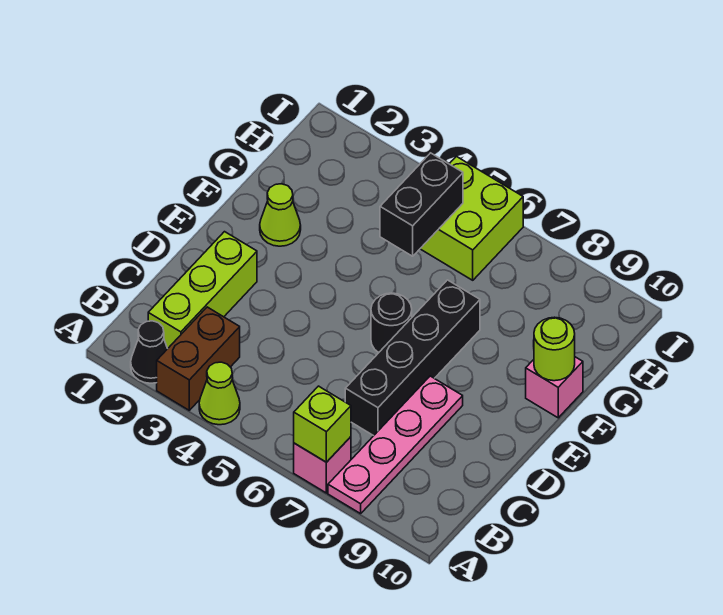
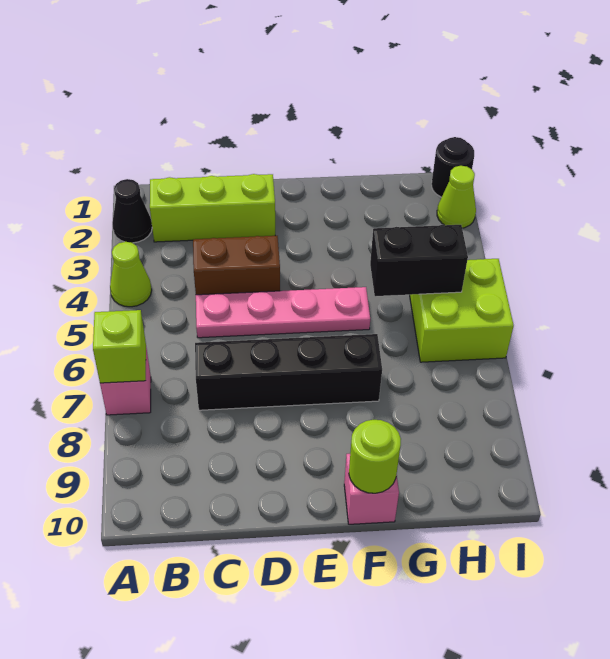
brown 1x2 brick [157,307,240,410] -> brown 1x2 brick moved to [193,236,280,295]
pink 1x4 plate [328,376,463,514] -> pink 1x4 plate moved to [196,287,370,338]
black 1x1 round brick [371,293,412,353] -> black 1x1 round brick moved to [432,137,474,197]
lime 1x1 cone [260,184,301,246] -> lime 1x1 cone moved to [437,166,476,228]

